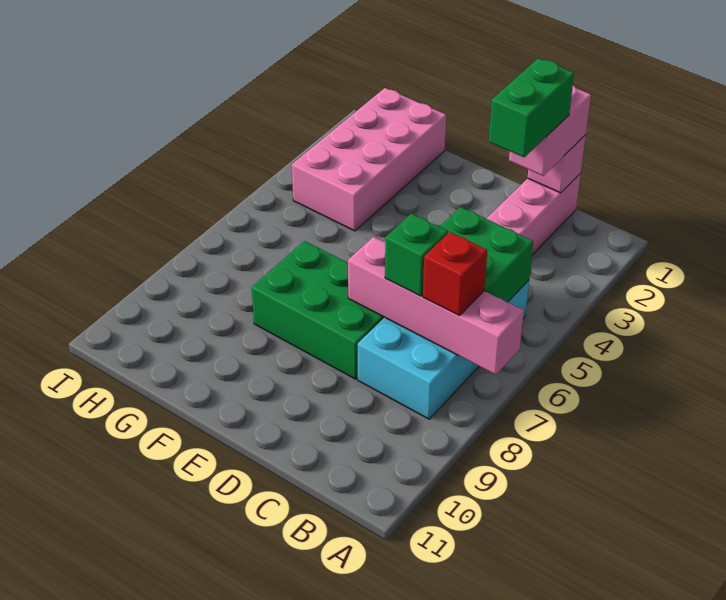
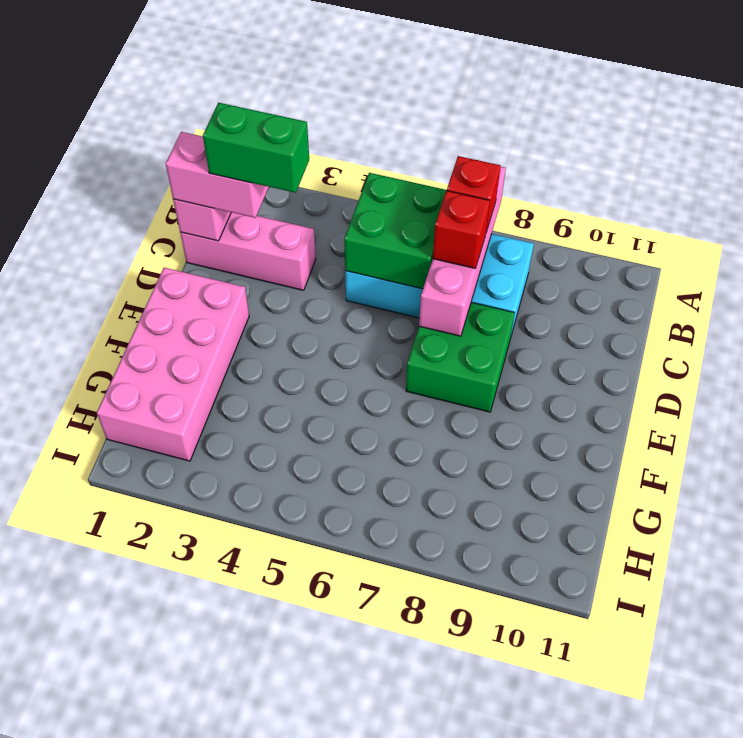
green 1x1 brick [385,214,448,296] -> red 1x1 brick [433,191,490,269]
green 2x3 brick [252,241,384,379] -> green 2x2 brick [406,302,515,412]
pink 2x4 brick [292,88,446,231] -> pink 2x4 brick turned to [97,268,249,461]

